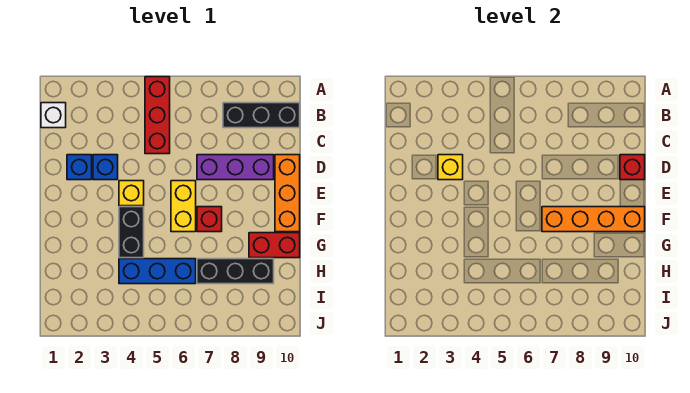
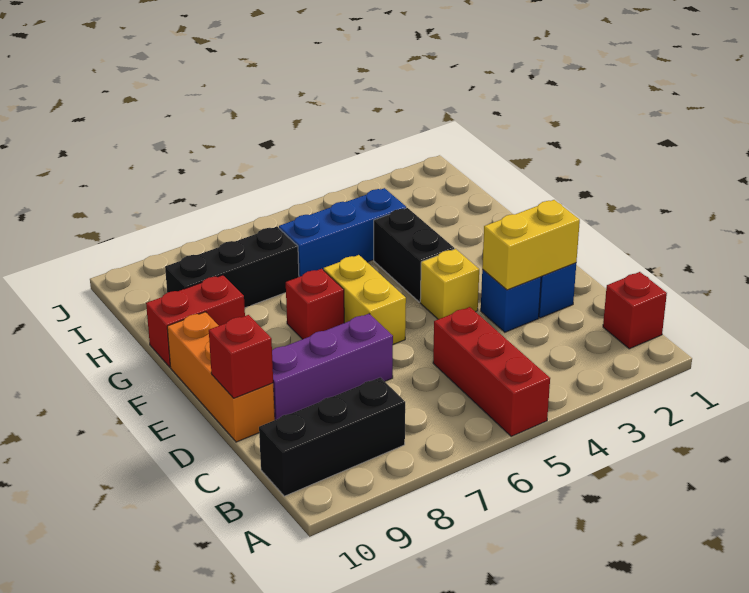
white 1x1 brick [41,103,66,128] -> red 1x1 brick [603,272,667,349]
yellow 1x1 brick [438,155,463,180] -> yellow 1x2 brick [482,200,580,290]
orange 1x4 brick [542,207,645,232] -> none

